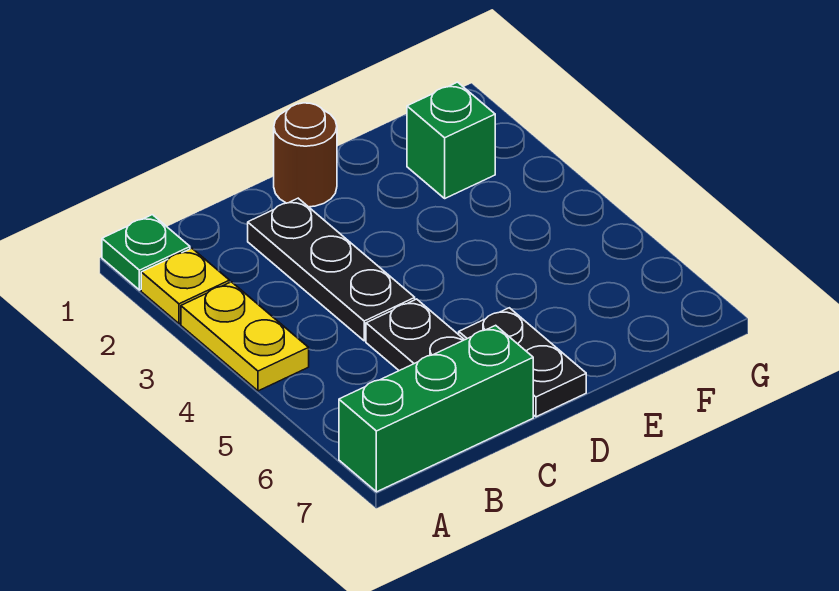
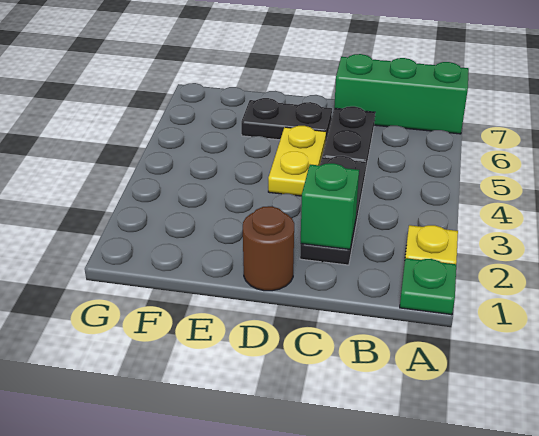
yellow 1x2 plate [181,282,309,391] -> yellow 1x2 plate moved to [268,126,326,196]
black 1x2 plate [459,308,586,417] -> black 1x2 plate turned to [241,98,332,140]
green 1x1 brick [407,82,495,198] -> green 1x1 brick moved to [301,163,359,249]

